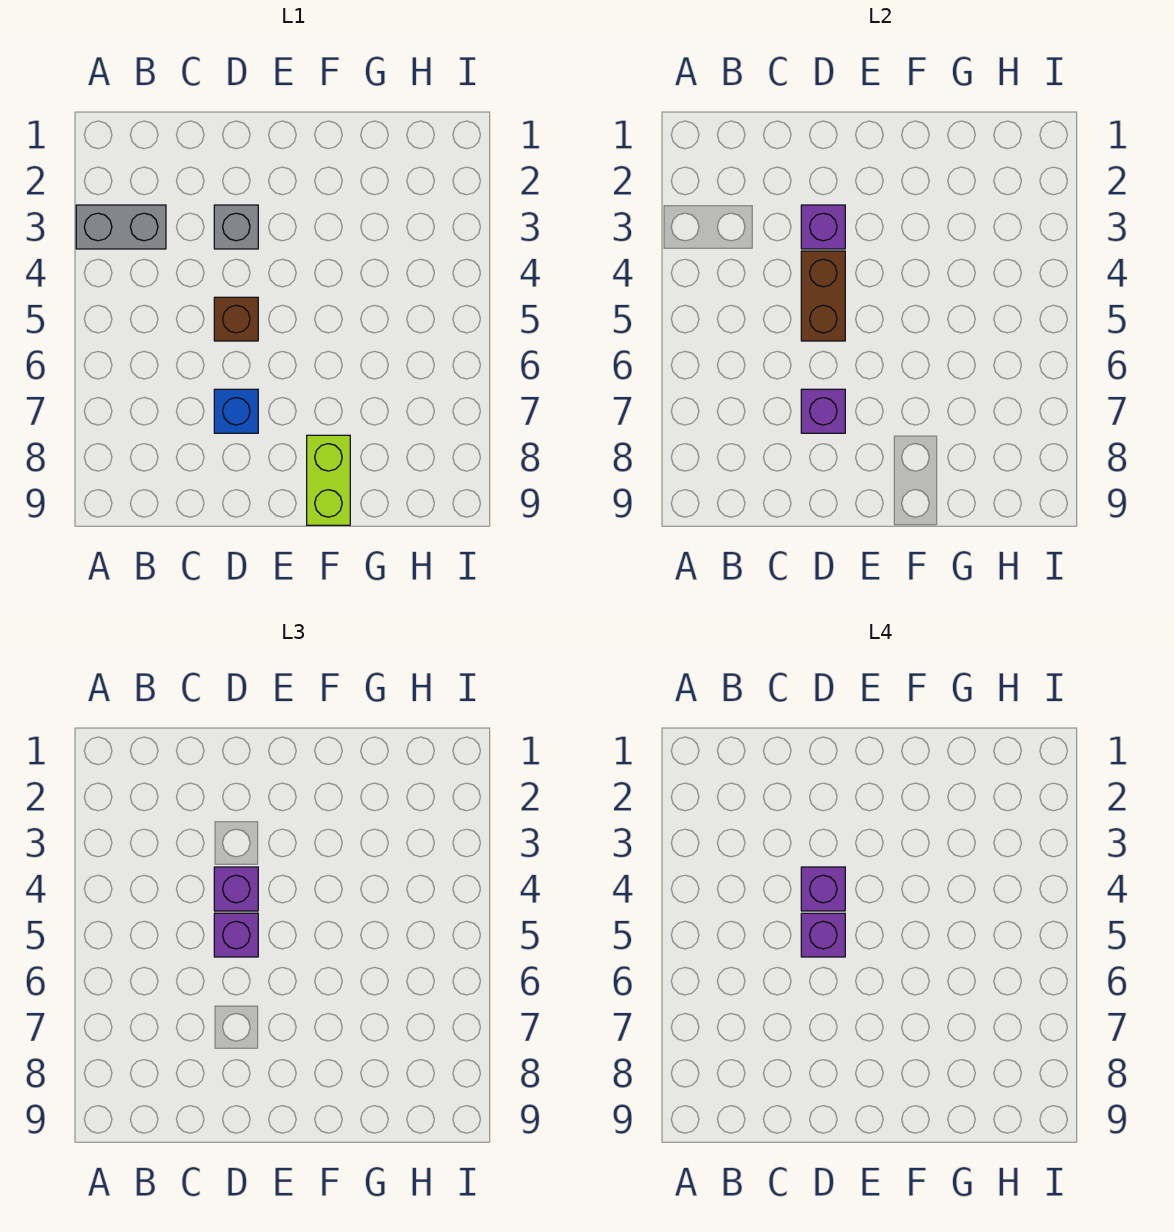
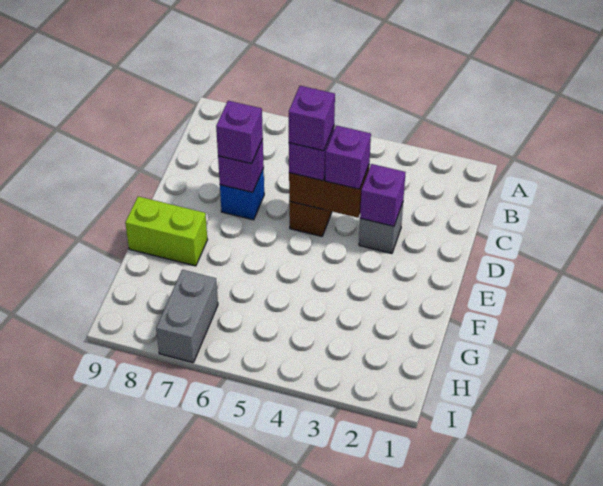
grey 1x2 brick [76,205,166,249] -> grey 1x2 brick moved to [156,270,218,363]
purple 1x1 brick [801,867,845,911] -> purple 1x1 brick moved to [216,101,263,164]

